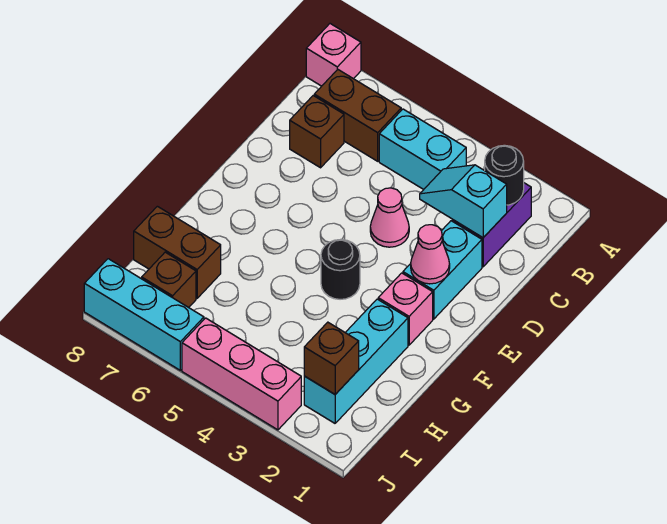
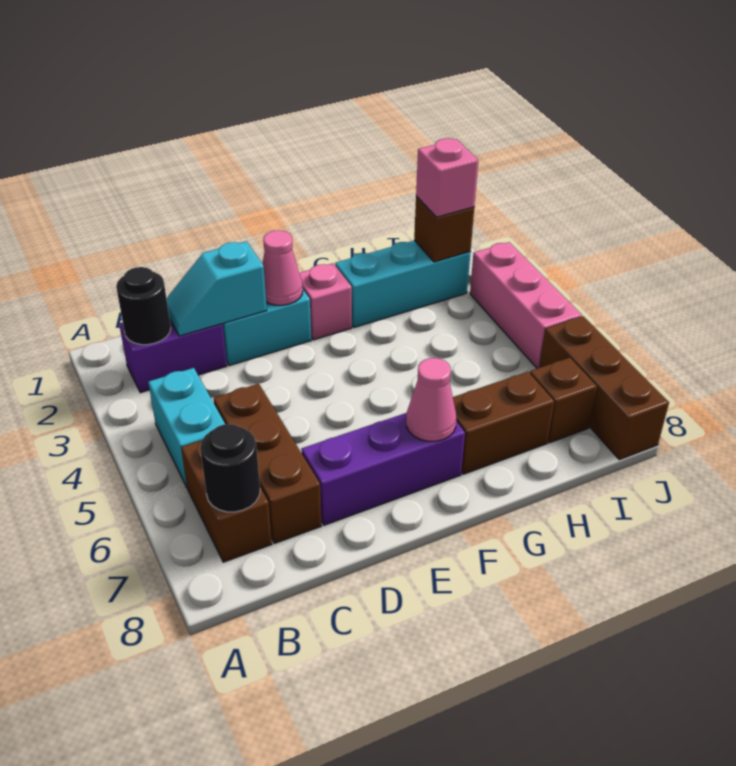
pink 1x1 brick [306,24,361,86] -> pink 1x1 brick moved to [416,138,478,217]
cyan 1x2 slope [420,165,507,238] -> cyan 1x2 slope turned to [166,241,267,336]
brown 1x1 brick [290,96,344,168] -> brown 1x3 brick [214,384,321,544]
pink 1x1 cone [370,188,409,247] -> pink 1x1 cone moved to [406,358,456,441]
none -> purple 1x3 brick [301,413,465,525]
black 1x1 round brick [321,239,360,299] -> black 1x1 round brick moved to [200,424,260,512]
brown 1x2 brick [134,206,221,298] -> brown 1x2 brick turned to [453,372,554,474]
cyan 1x3 brick [84,259,204,370] -> brown 1x3 brick [539,316,669,460]

